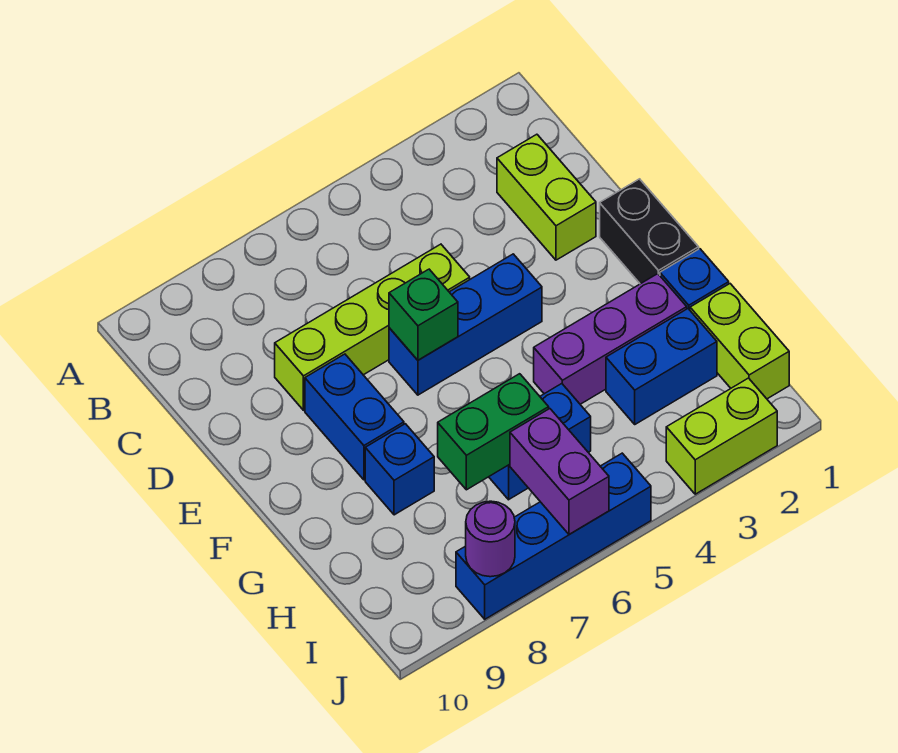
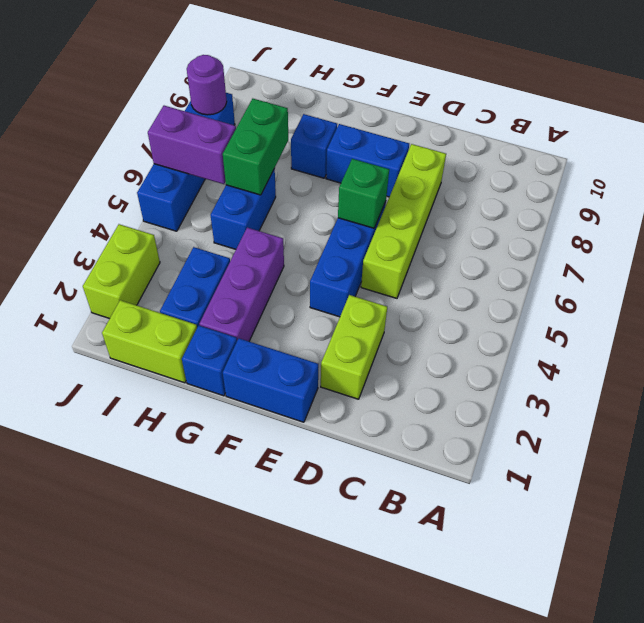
lime 1x2 brick [497,134,596,260] -> lime 1x2 brick turned to [321,295,387,399]
black 1x2 brick [600,179,699,284] -> blue 1x2 brick [223,338,318,422]

